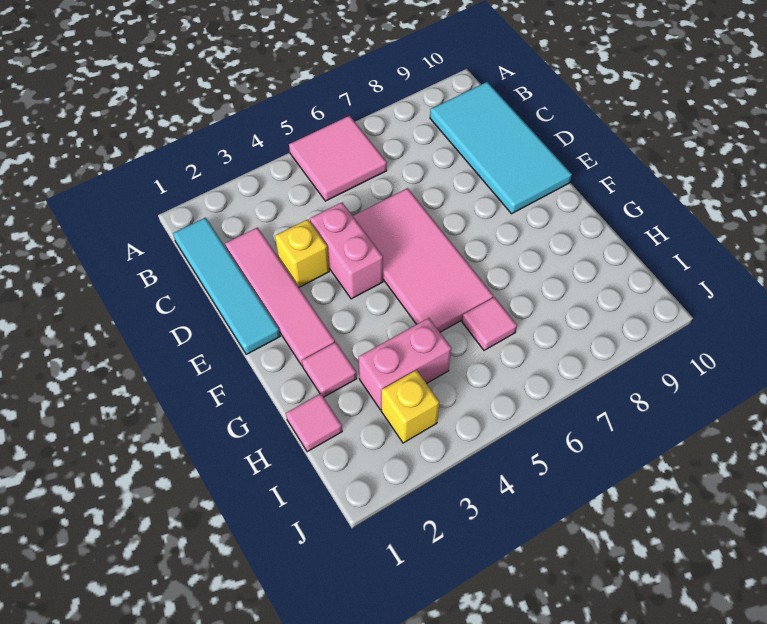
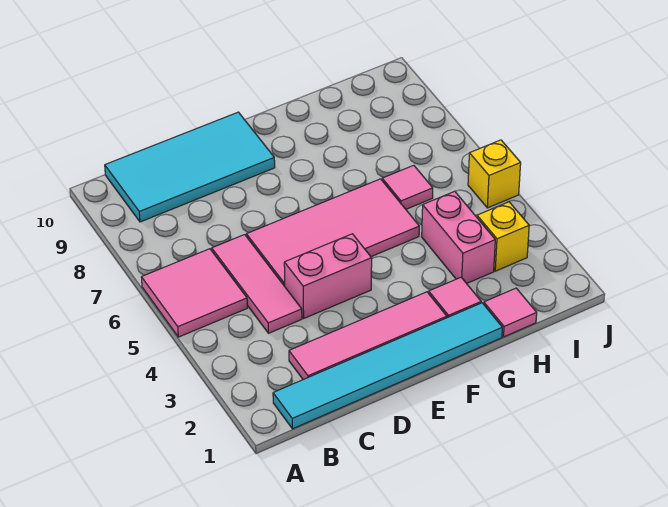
cyan 1x4 tile [173,218,280,355] -> cyan 1x6 tile [273,303,502,429]
none -> pink 1x3 tile [212,235,302,333]
yellow 1x1 brick [275,219,329,287] -> yellow 1x1 brick moved to [468,140,521,208]

